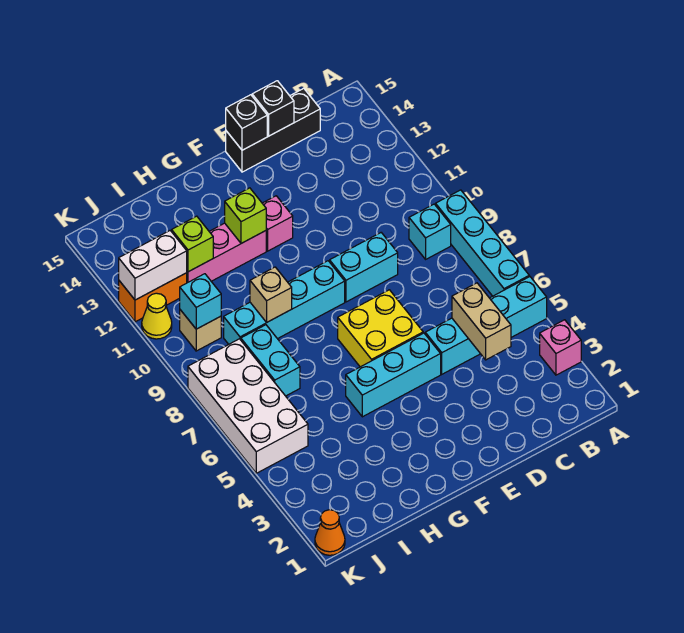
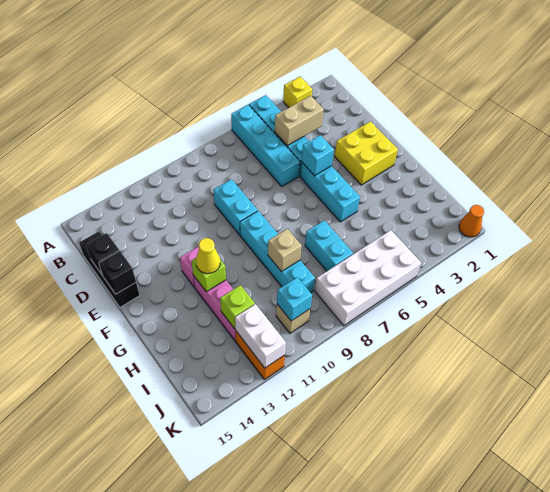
pink 1x1 brick [540,320,581,375] -> yellow 1x1 brick [283,77,312,107]
cyan 1x4 brick [436,190,529,296] -> cyan 1x4 brick turned to [231,105,300,186]
cyan 1x1 brick [409,204,451,259] -> cyan 1x1 brick moved to [301,135,334,176]
yellow 2x2 brick [338,290,423,367] -> yellow 2x2 brick moved to [335,121,398,185]
cyan 1x2 brick [241,325,300,396] -> cyan 1x2 brick turned to [305,220,353,271]
yellow 1x1 cone [142,293,172,339] -> yellow 1x1 cone moved to [196,238,220,274]

